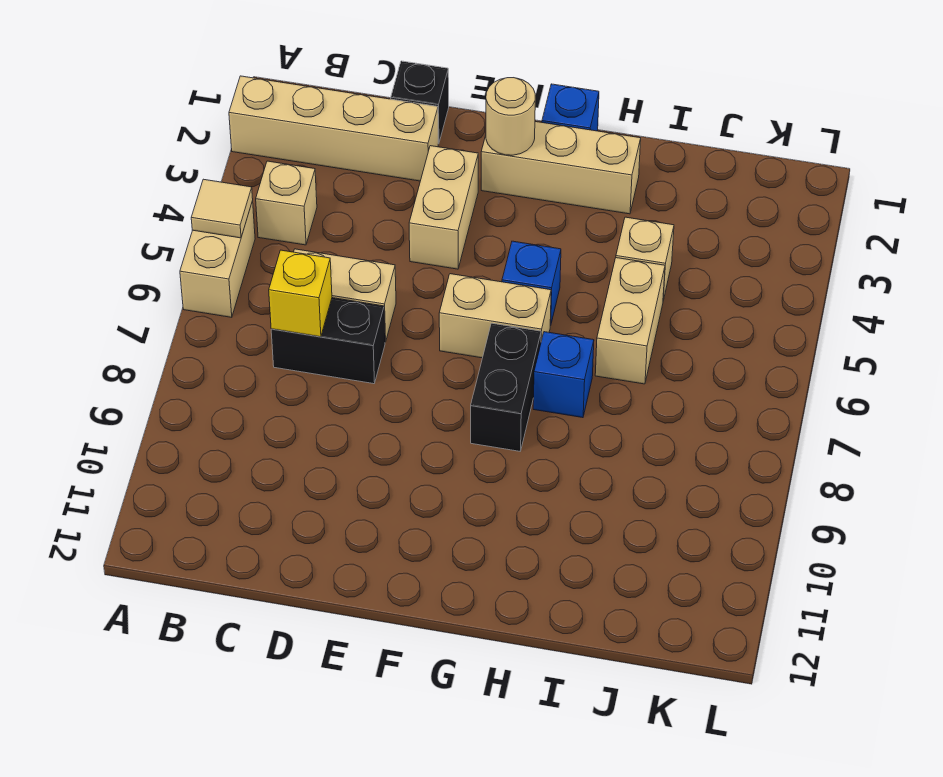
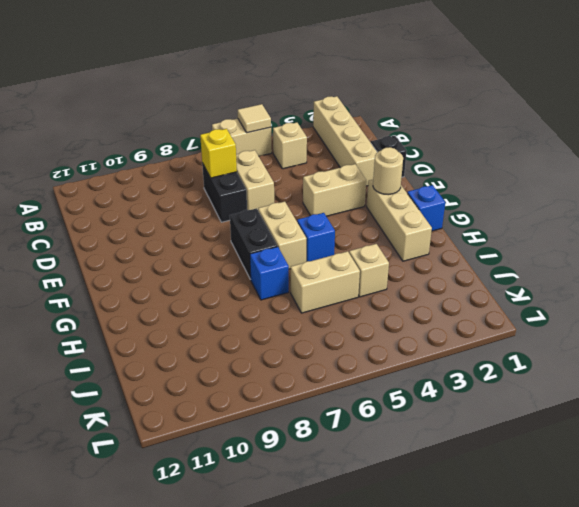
black 1x2 brick [471,323,541,451] -> black 1x2 brick turned to [230,208,277,279]

